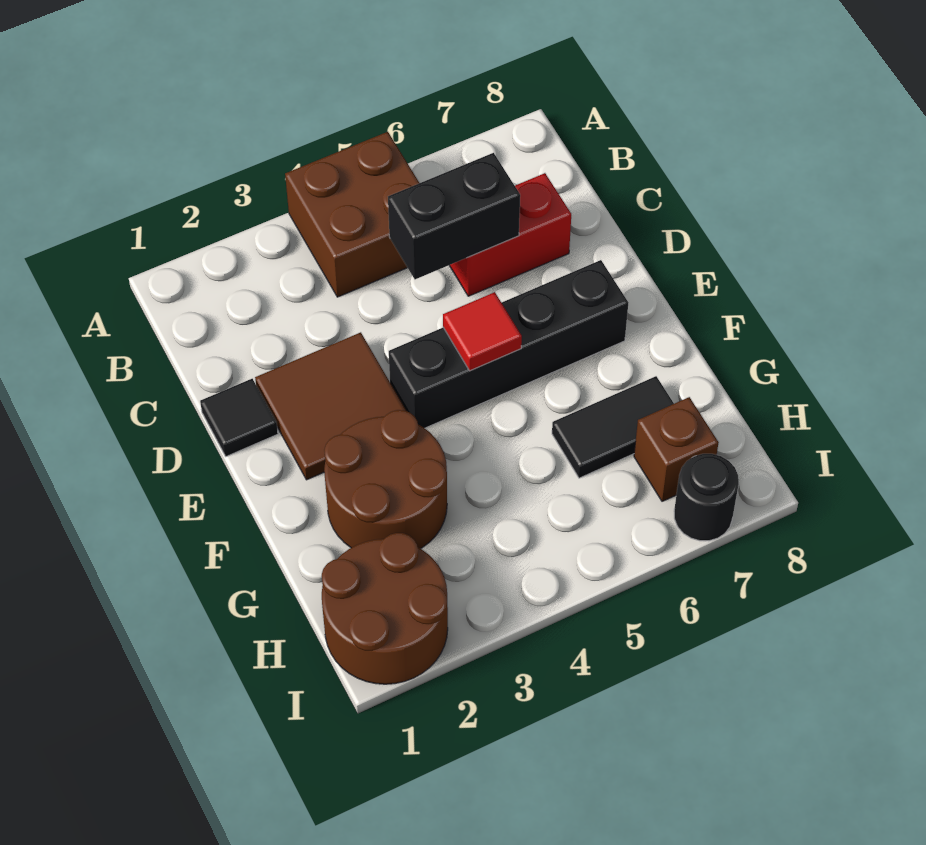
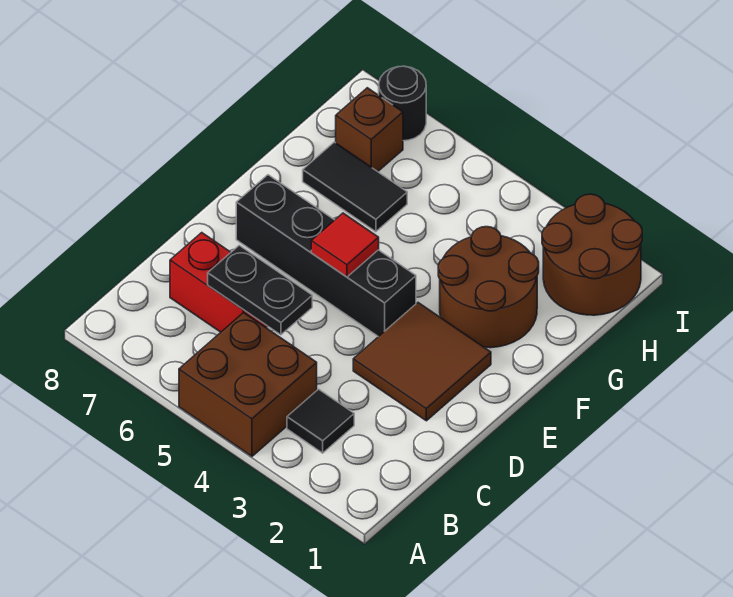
black 1x2 brick [388,153,520,279] -> black 1x2 plate [208,245,312,335]
black 1x1 tile [200,379,278,456] -> black 1x1 tile moved to [287,389,354,453]

